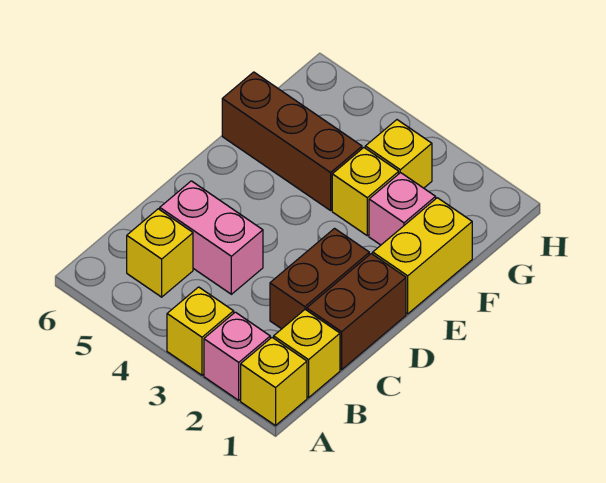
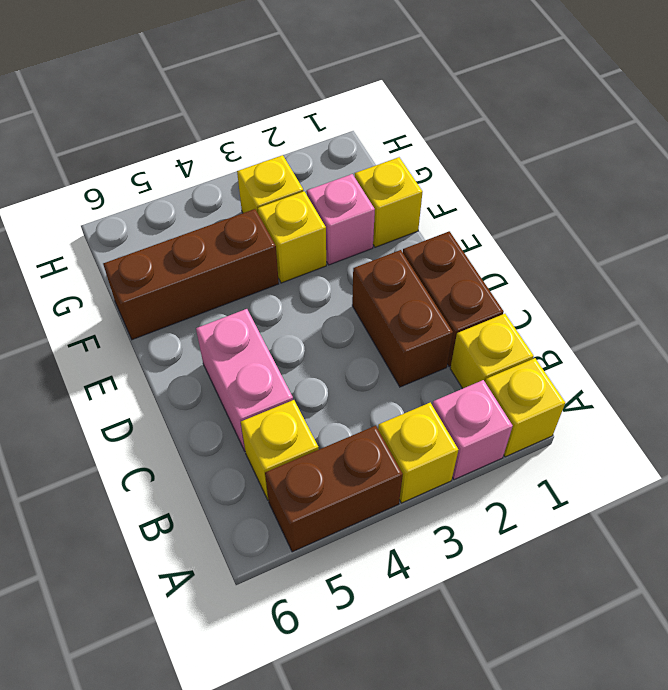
none -> brown 1x2 brick [265,426,403,552]
pink 1x2 brick [160,181,263,294] -> pink 1x2 brick turned to [196,309,293,451]
yellow 1x2 brick [373,198,472,314] -> yellow 1x1 brick [355,157,422,247]

